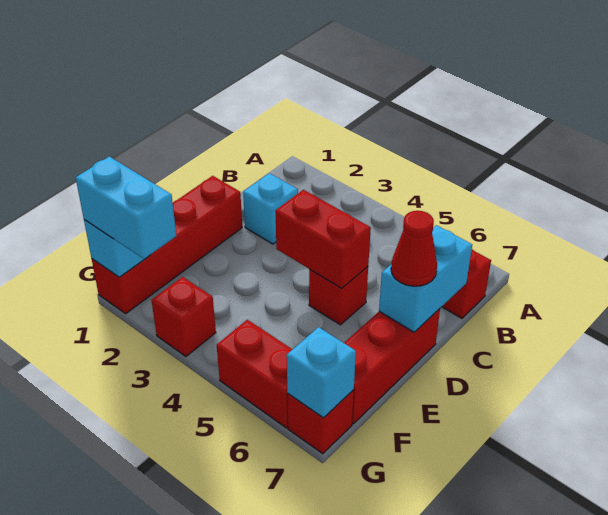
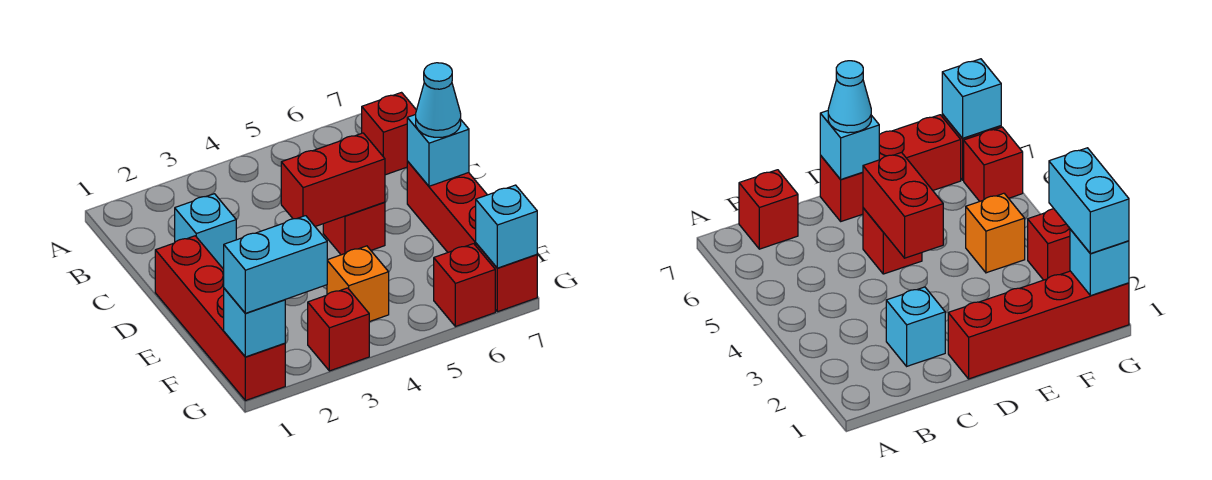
cyan 1x2 brick [379,225,472,332] -> cyan 1x1 brick [407,114,469,186]
red 1x1 cone [391,211,437,286] -> cyan 1x1 cone [416,63,461,137]
none -> orange 1x1 brick [327,246,389,322]
red 1x2 brick [217,320,292,428] -> red 1x1 brick [434,244,495,327]

